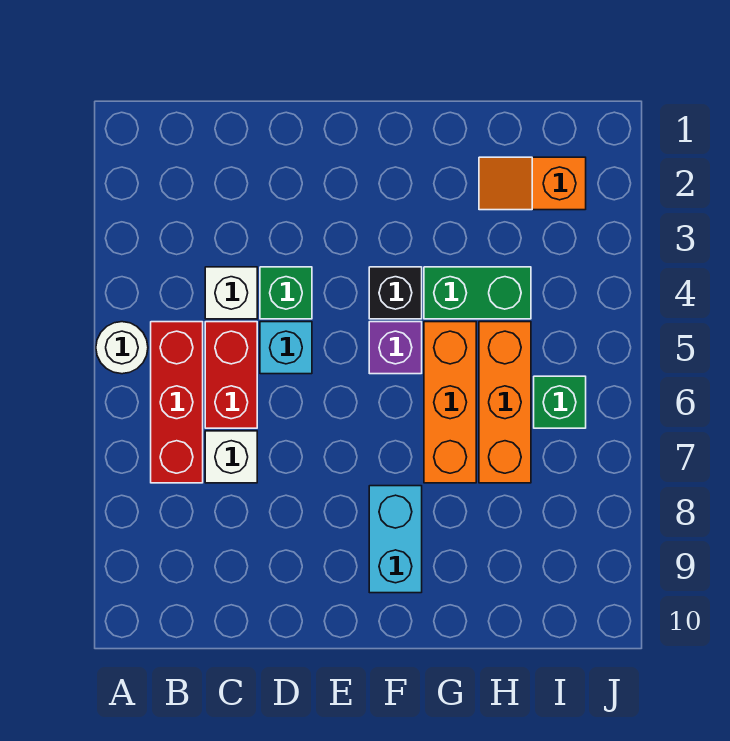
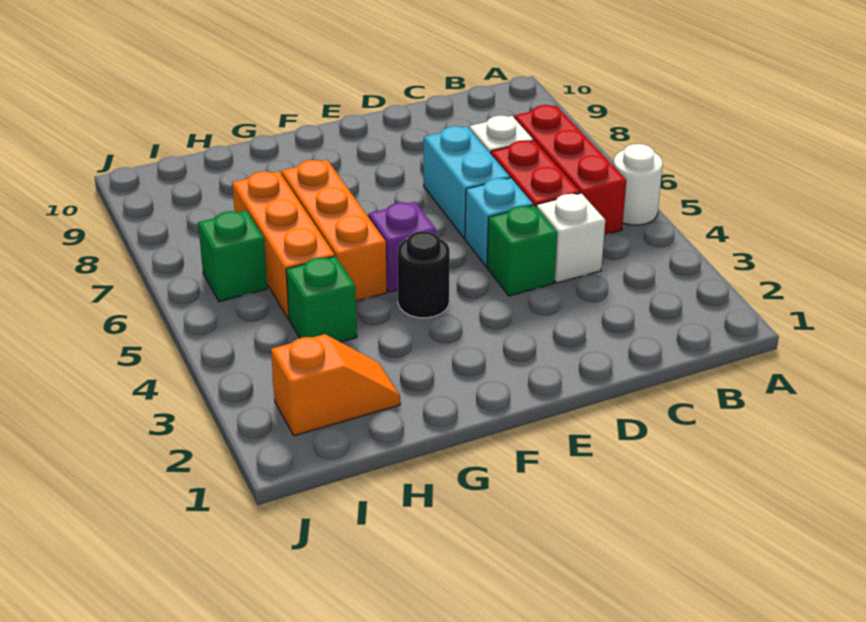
black 1x1 brick [369,267,422,319] -> black 1x1 round brick [398,231,450,318]
cyan 1x2 brick [369,486,422,593] -> cyan 1x2 brick moved to [424,126,510,238]
green 1x2 brick [424,267,531,319] -> green 1x1 brick [286,256,357,342]

